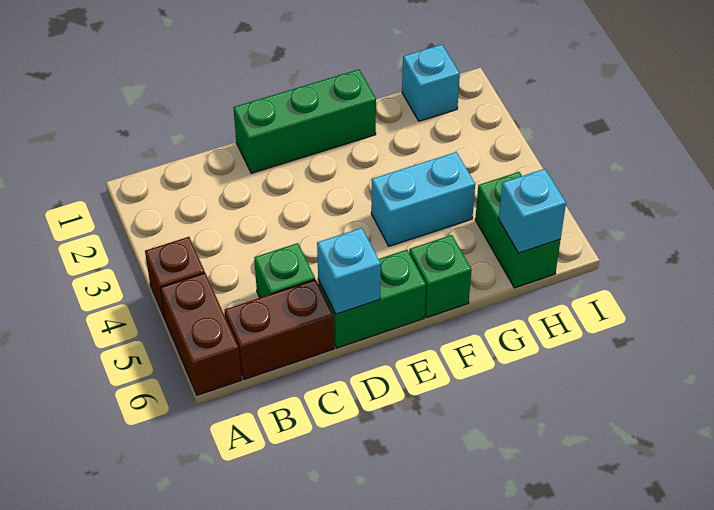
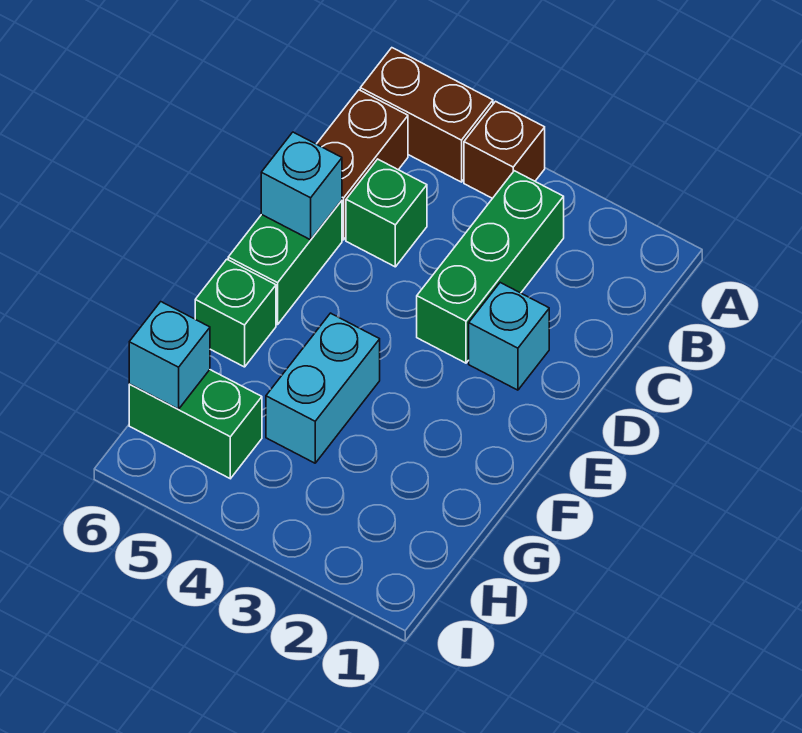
green 1x3 brick [233,69,376,173] -> green 1x3 brick moved to [417,171,564,363]
cyan 1x1 brick [402,45,460,121] -> cyan 1x1 brick moved to [469,283,549,390]

